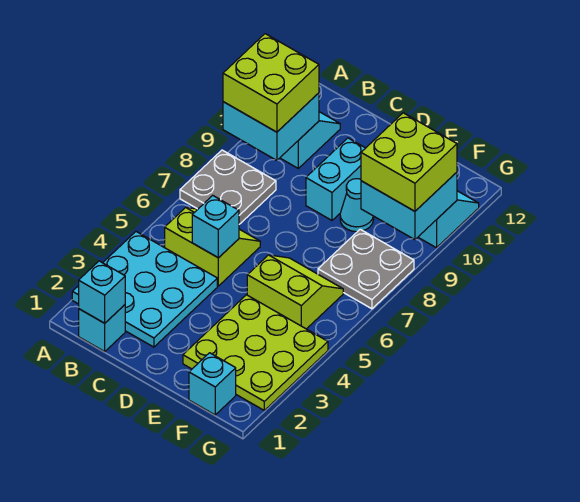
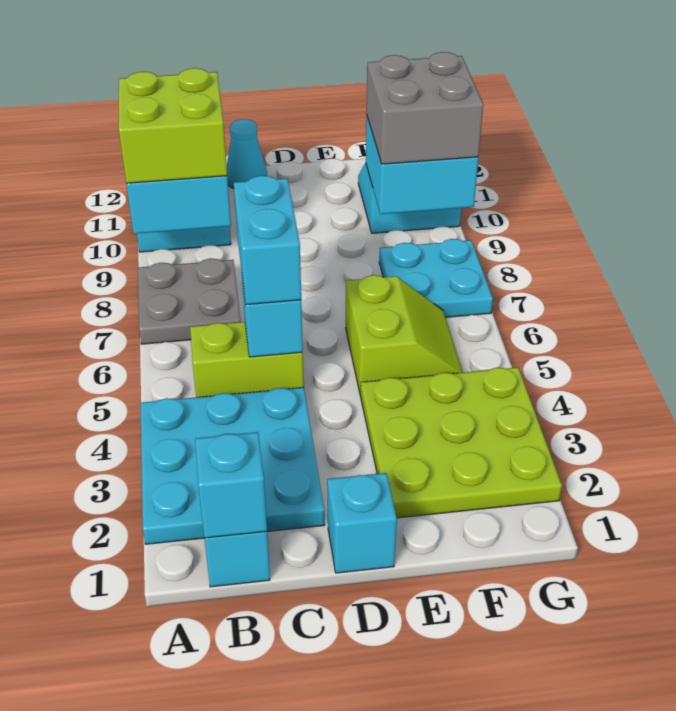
cyan 1x2 brick [306,138,365,220] -> cyan 1x2 brick moved to [234,176,301,305]
lime 2x2 slope [247,255,343,329] -> lime 2x2 slope turned to [346,275,463,395]
cyan 1x1 cone [340,179,374,232] -> cyan 1x1 cone moved to [227,119,267,189]
cyan 1x1 brick [189,353,236,415] -> cyan 1x1 brick moved to [327,473,397,573]
grey 2x2 plate [318,229,414,309] -> cyan 2x2 plate [379,239,493,317]
lime 2x2 brick [361,113,457,211] -> grey 2x2 brick [367,52,483,164]

